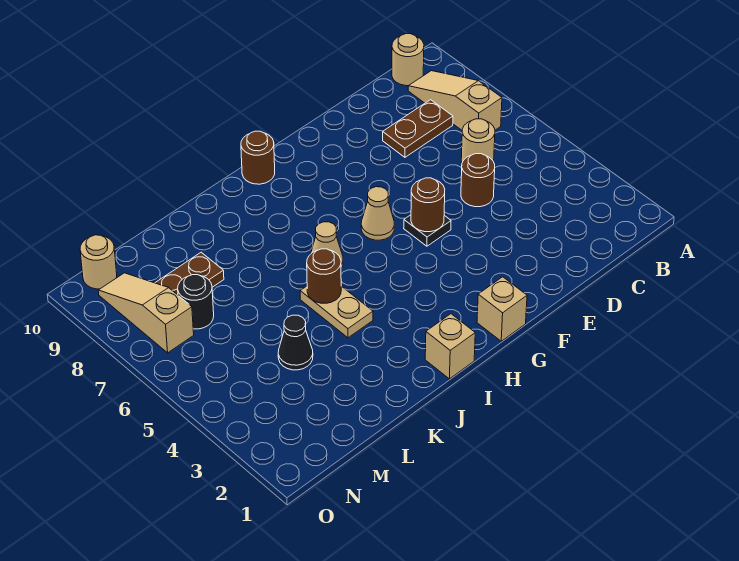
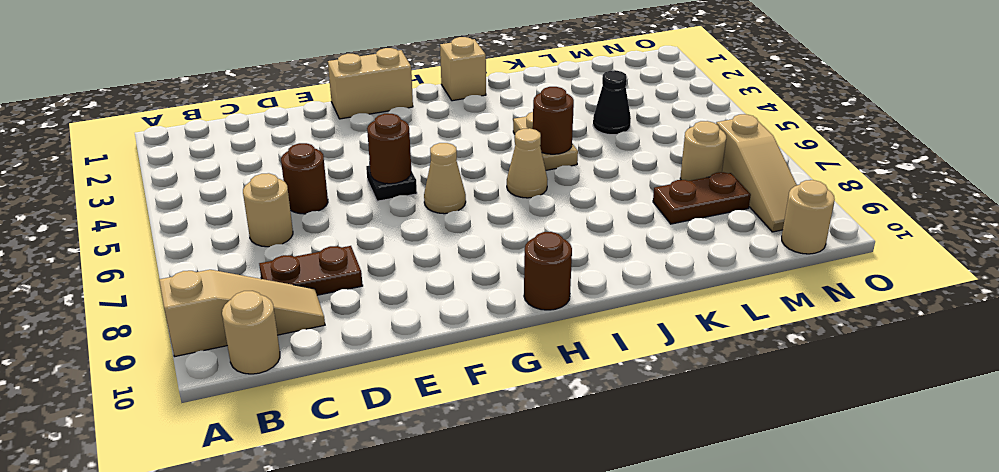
tan 1x3 slope [408,71,502,130] -> tan 1x3 slope turned to [159,270,325,356]
tan 1x1 brick [477,277,527,341] -> tan 1x2 brick [328,48,413,119]
black 1x1 round brick [178,275,214,329] -> tan 1x1 round brick [680,121,726,181]

